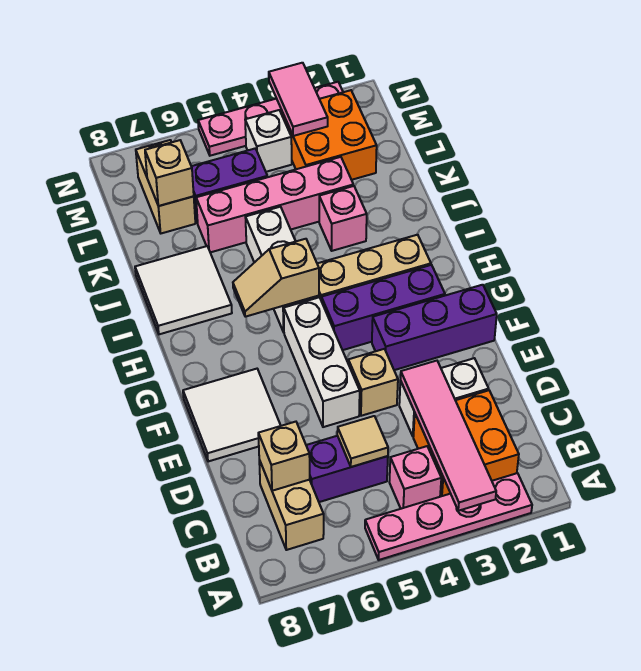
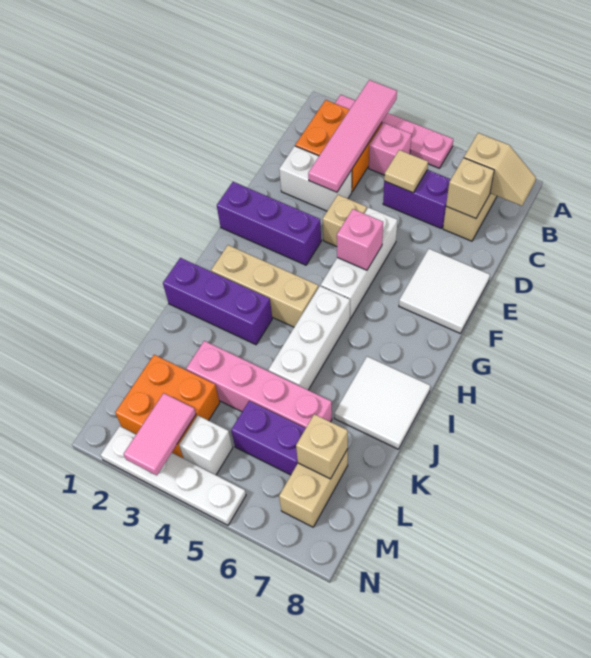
purple 1x3 brick [321,265,445,350] -> purple 1x3 brick moved to [163,258,272,345]
tan 1x2 slope [233,239,319,317] -> tan 1x2 slope moved to [464,133,536,206]
pink 1x1 brick [319,186,367,251] -> pink 1x1 brick moved to [337,209,383,270]
pink 1x4 plate [198,82,343,156] -> white 1x4 plate [100,426,246,525]

